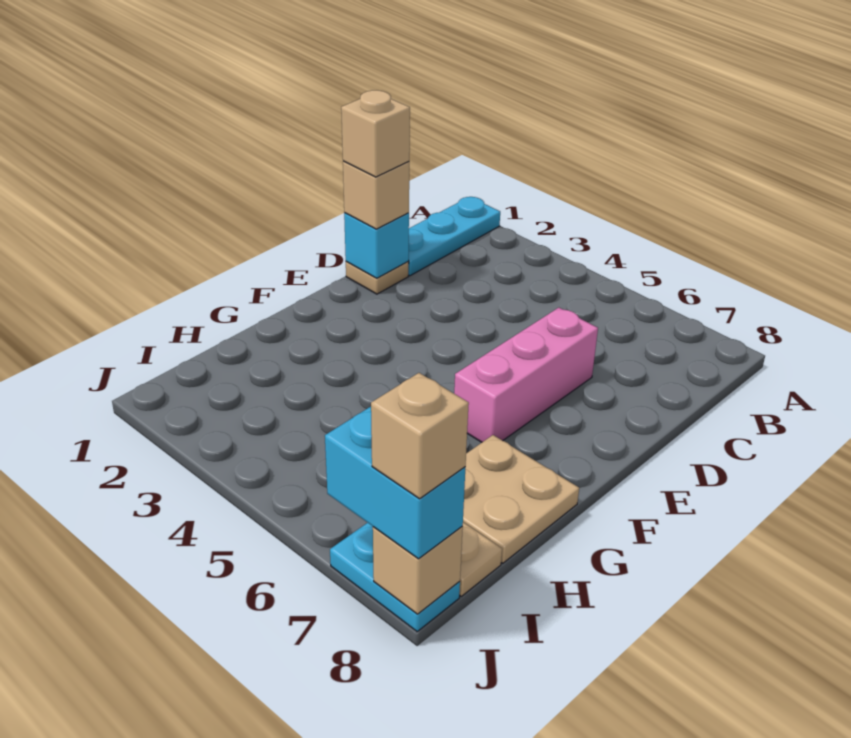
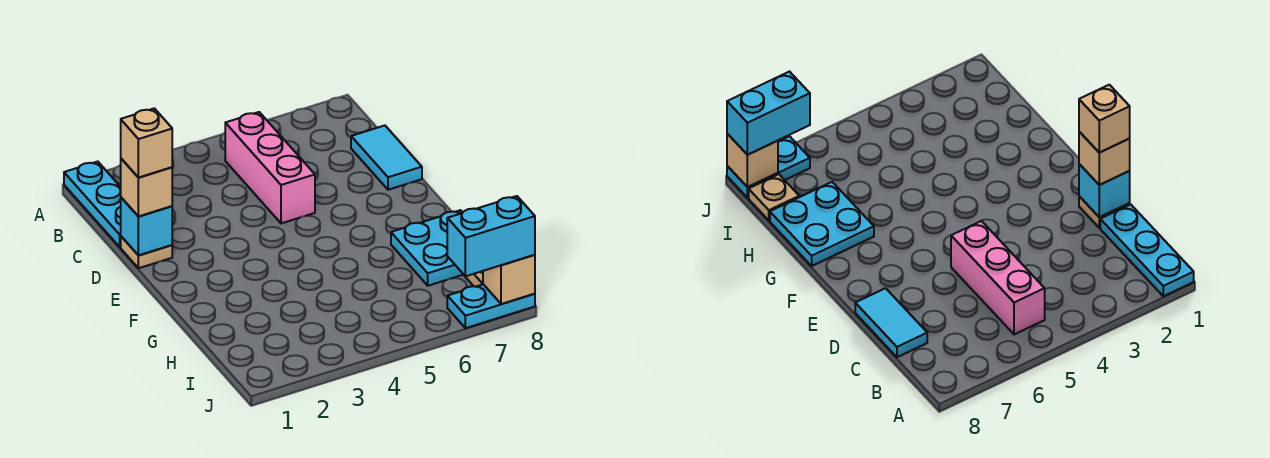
none -> cyan 1x2 tile [351,126,422,190]
pink 1x3 brick [454,308,598,442] -> pink 1x3 brick moved to [225,112,315,223]
tan 2x2 plate [463,435,579,563] -> cyan 2x2 plate [391,210,464,286]
tan 1x1 brick [371,373,469,499] -> none

